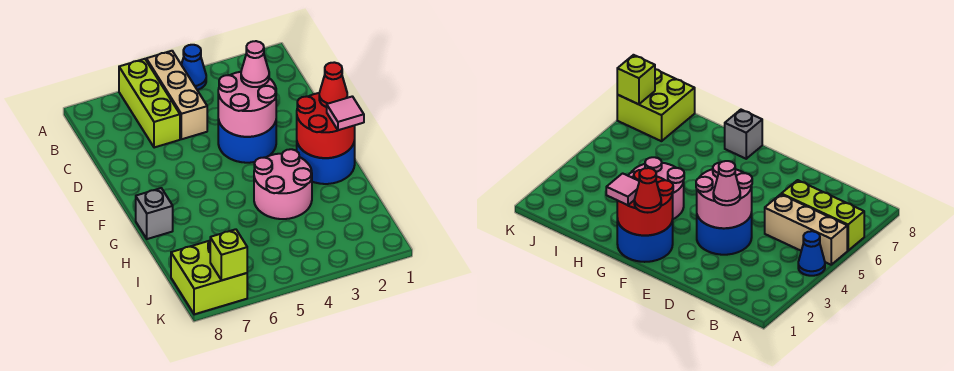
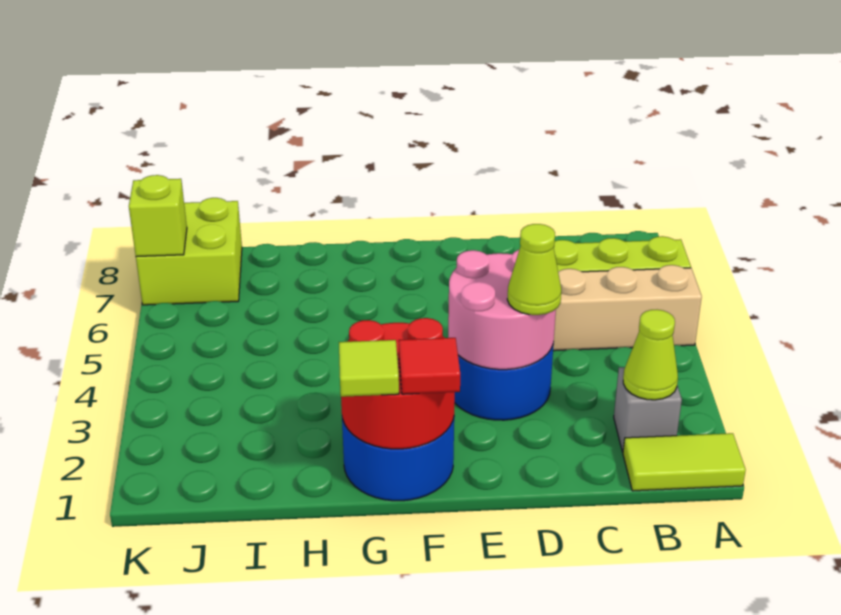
none -> lime 1x2 tile [623,433,746,491]
blue 1x1 cone [181,45,206,90] -> none
none -> lime 1x1 cone [623,310,678,400]
pink 1x1 cone [241,41,269,87] -> lime 1x1 cone [507,224,561,315]
red 1x1 cone [319,62,347,107] -> red 1x1 tile [399,338,460,394]
pink 1x1 tile [327,96,364,130] -> lime 1x1 tile [339,340,399,397]
pink 2x2 round brick [254,149,312,219] -> none
grey 1x1 brick [136,188,173,239] -> grey 1x1 brick moved to [614,367,682,452]

